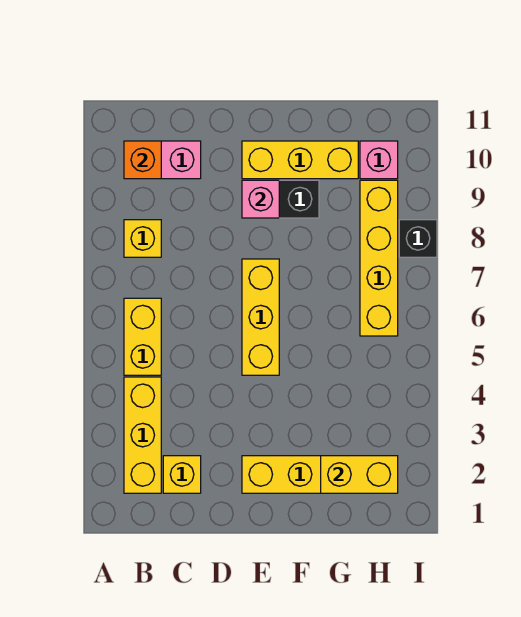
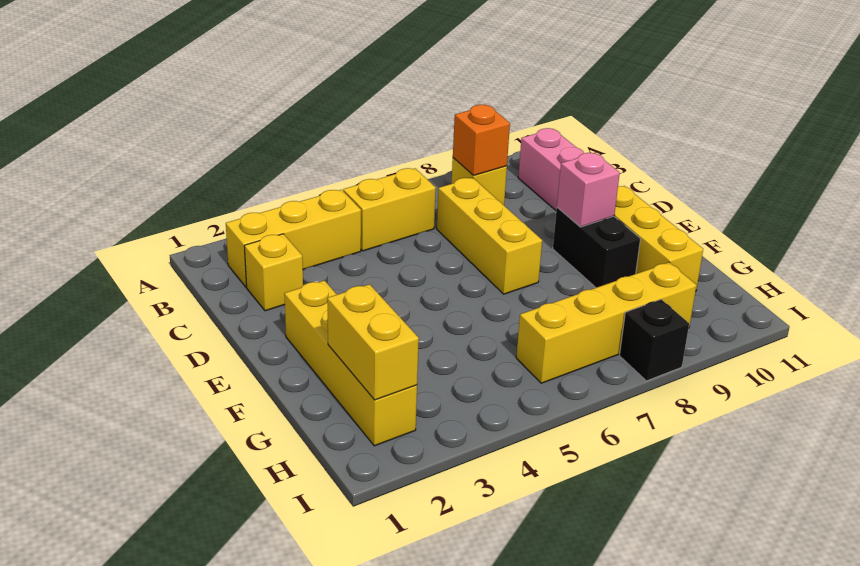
orange 1x1 brick [124,141,161,179] -> orange 1x1 brick moved to [453,105,510,176]
yellow 1x3 brick [242,259,279,375] -> yellow 1x3 brick turned to [437,178,542,294]
pink 1x1 brick [360,141,398,179] -> none

